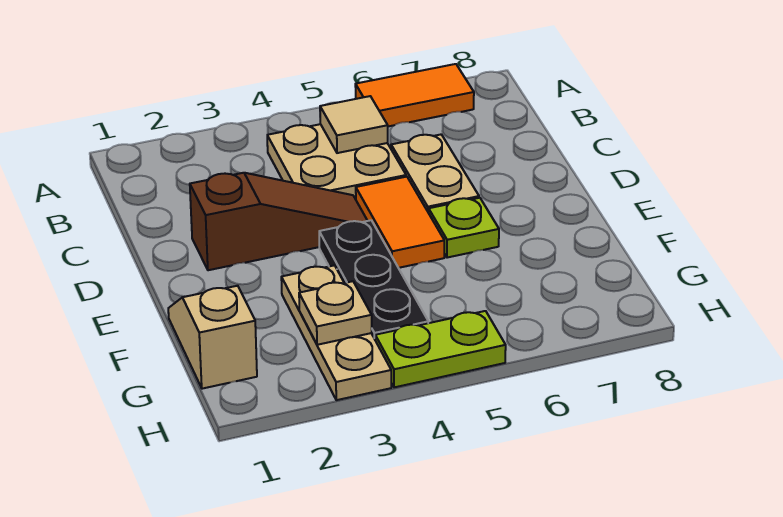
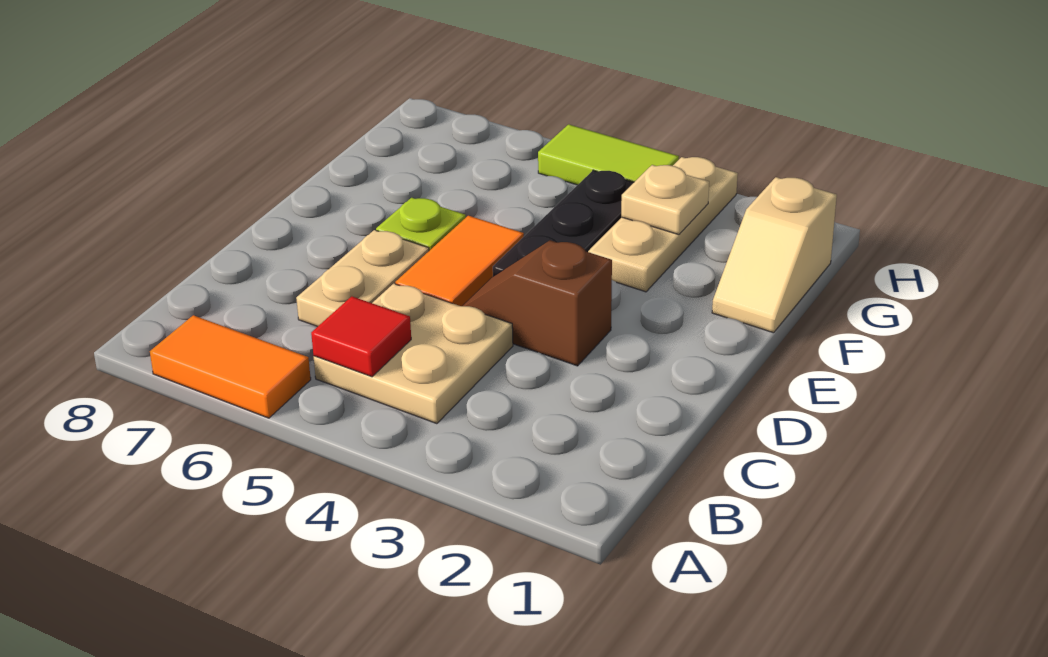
tan 1x1 tile [320,96,388,153] -> red 1x1 tile [311,296,411,377]
brown 1x3 slope [190,173,367,270] -> brown 1x2 slope [462,240,612,366]
lime 1x2 plate [375,311,506,387] -> lime 1x2 tile [538,124,679,185]

